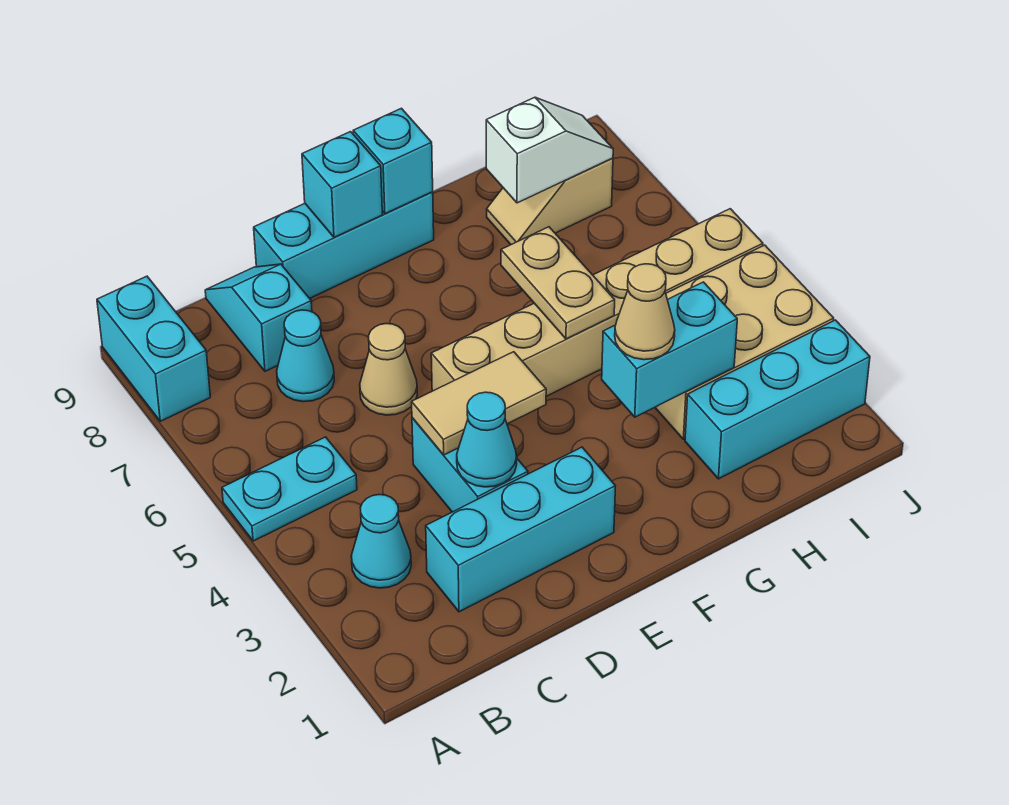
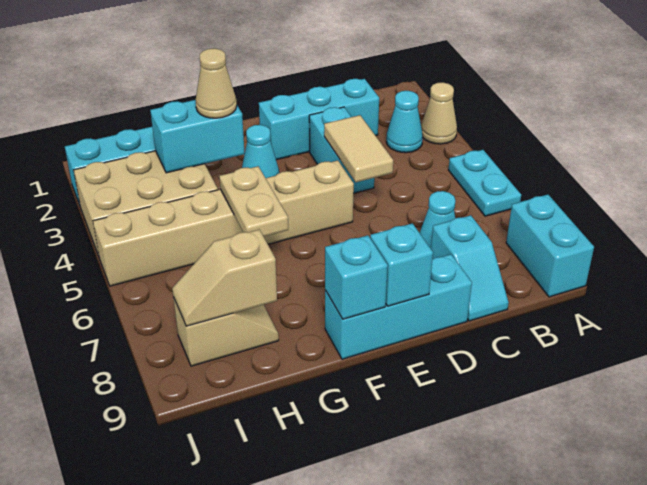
cyan 1x2 plate [222,437,357,541] -> cyan 1x2 plate turned to [449,150,521,216]
cyan 1x1 cone [457,392,517,487] -> cyan 1x1 cone moved to [242,125,279,178]
tan 1x2 tile [412,352,546,455] -> tan 1x2 tile turned to [324,115,393,182]
tan 1x1 cone [360,324,417,415] -> tan 1x1 cone moved to [421,82,457,144]
white 1x2 slope [486,97,613,203] -> tan 1x2 slope [172,230,277,326]

